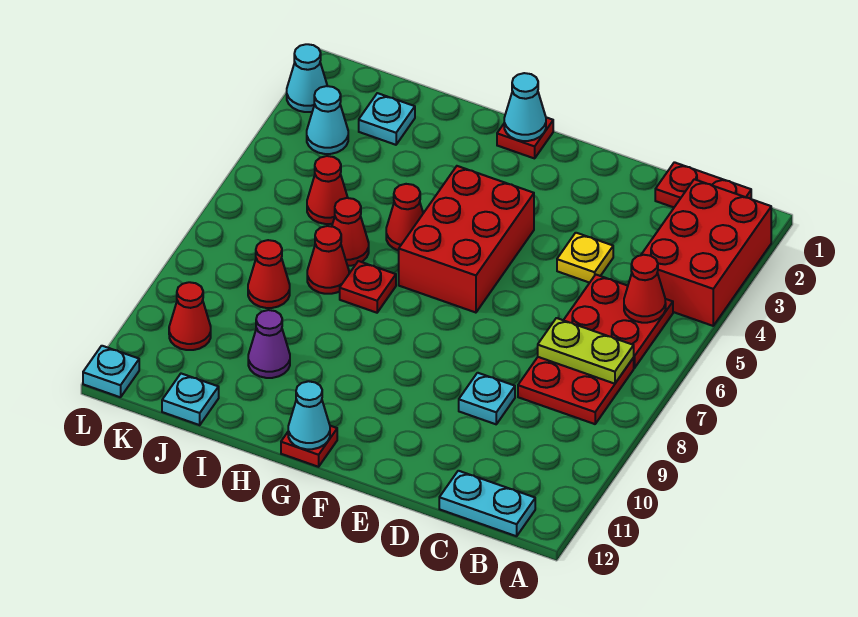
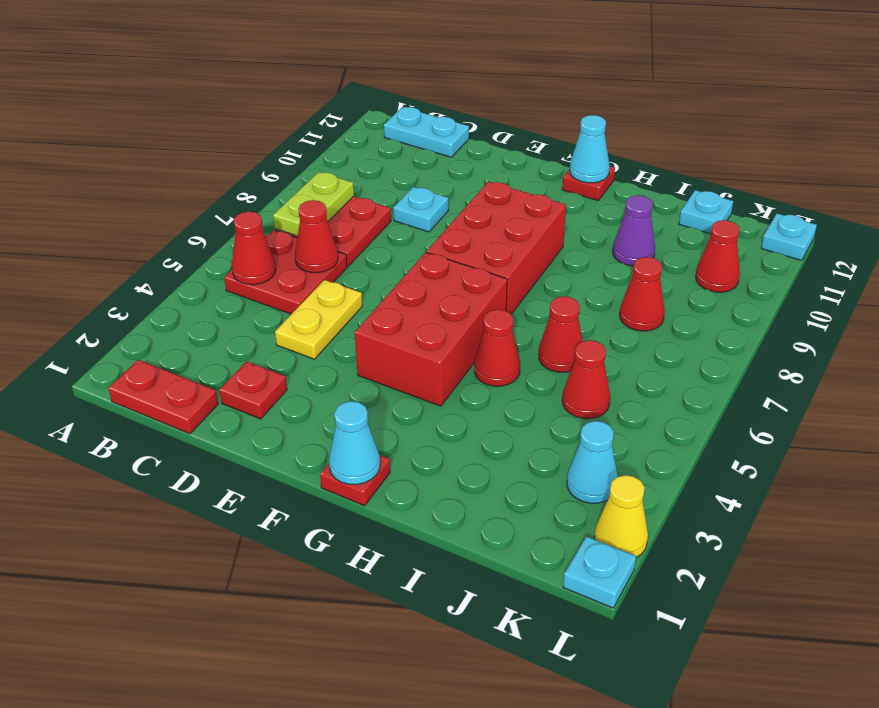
red 2x3 brick [641,179,771,326] -> red 2x3 brick moved to [427,181,566,314]
lime 1x2 plate [538,318,634,384] -> lime 1x2 plate turned to [273,172,354,236]
yellow 1x1 plate [557,233,613,283] -> yellow 1x2 plate [275,280,362,359]
red 1x1 plate [340,261,396,313] -> red 1x1 plate moved to [220,361,287,419]
red 1x1 cone [307,226,349,294] -> red 1x1 cone moved to [295,200,338,273]
cyan 1x1 plate [359,93,415,145] -> cyan 1x1 plate moved to [563,536,636,608]
cyan 1x1 cone [287,44,327,112] -> yellow 1x1 cone [594,475,648,557]

